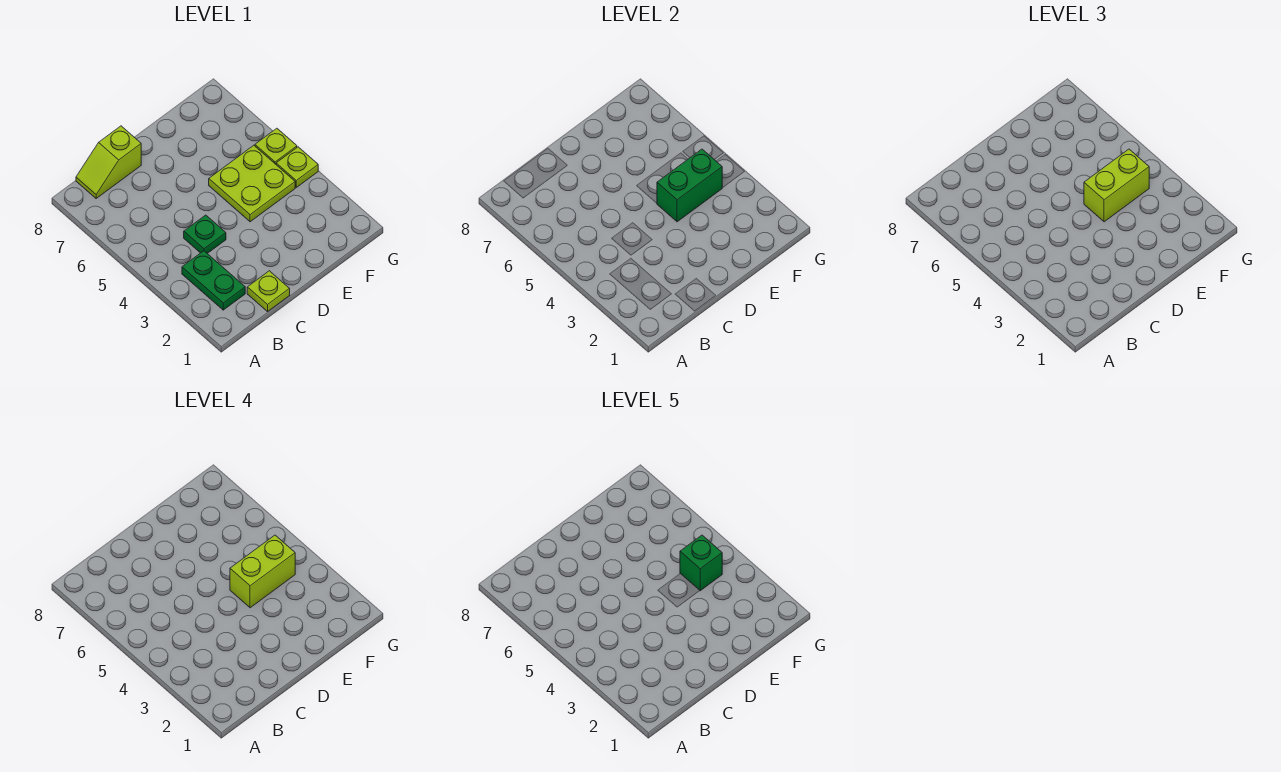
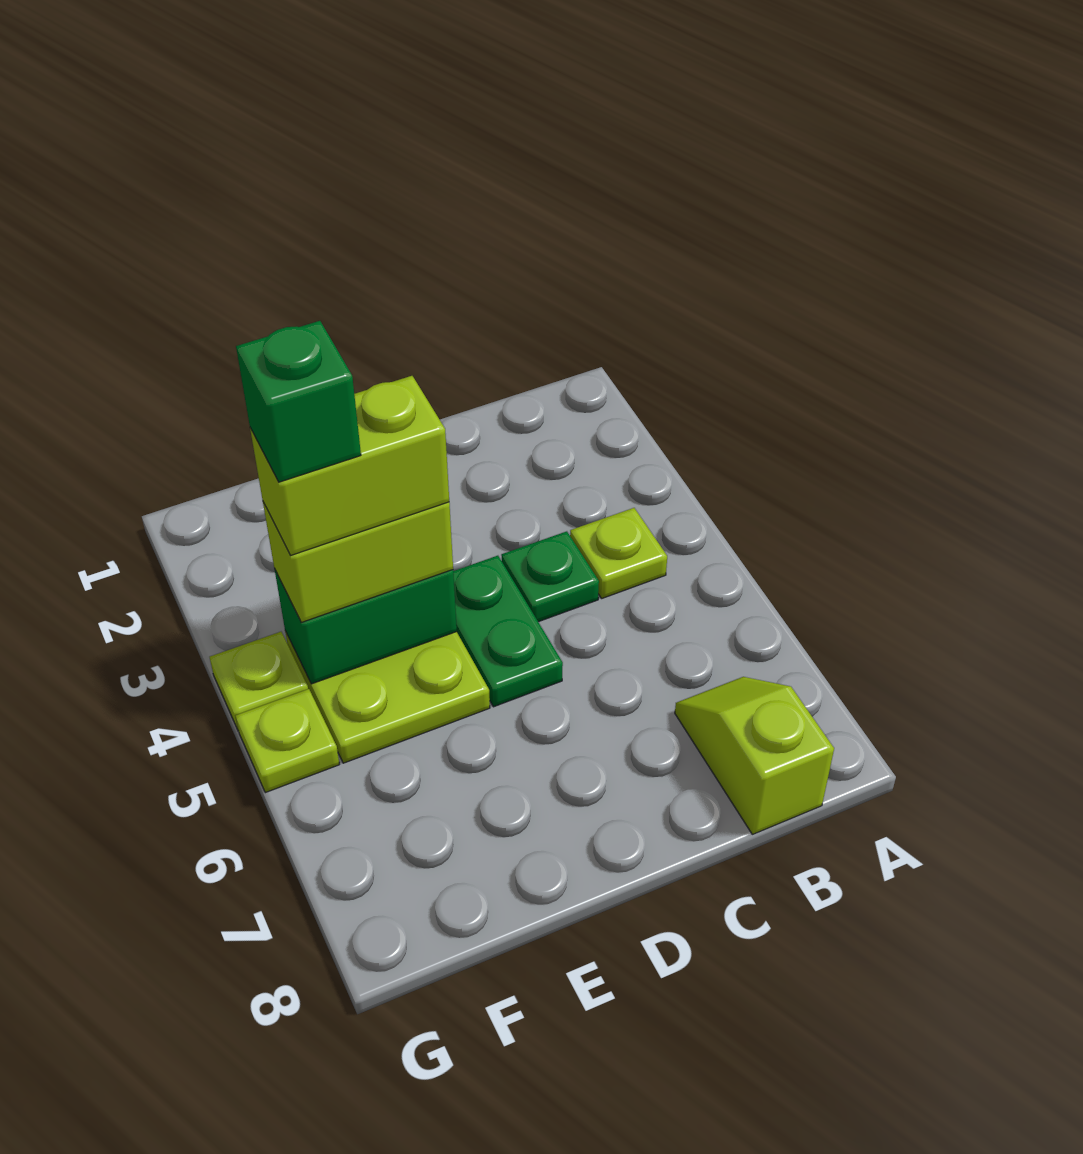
green 1x2 plate [182,251,245,310] -> green 1x2 plate moved to [453,556,563,707]
lime 1x2 slope [76,126,141,198] -> lime 1x2 slope turned to [675,677,834,834]
lime 1x1 plate [247,271,290,312] -> lime 1x1 plate moved to [570,508,667,599]

